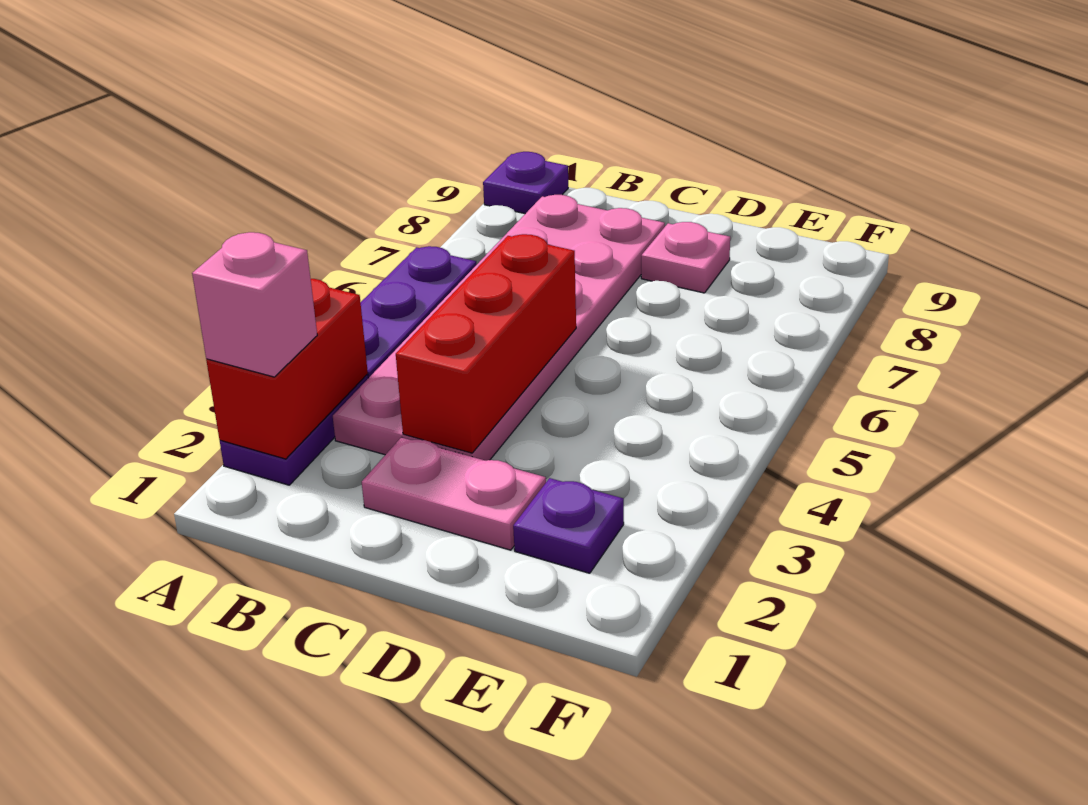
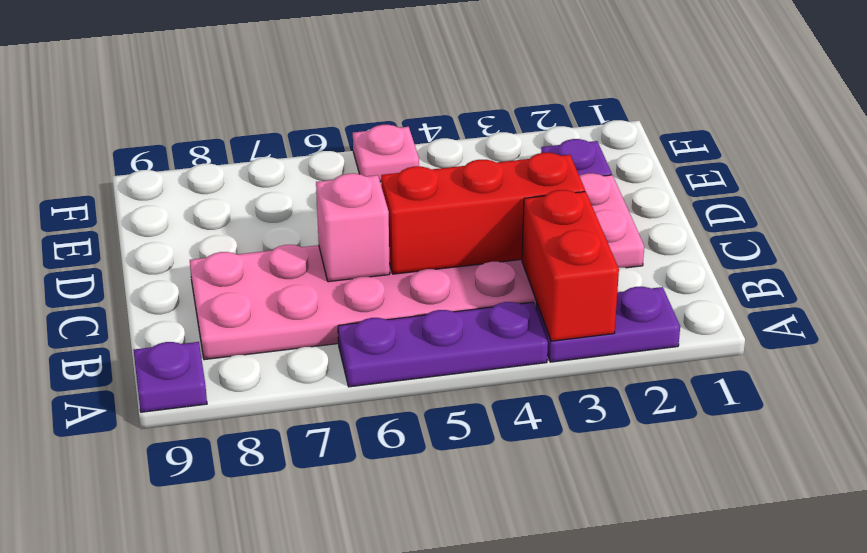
red 1x2 brick [206,279,368,459] -> red 1x2 brick turned to [522,190,619,341]
pink 1x1 brick [192,232,317,377] -> pink 1x1 brick moved to [316,173,390,282]
pink 1x1 plate [641,222,730,293] -> pink 1x1 plate moved to [353,125,419,182]

